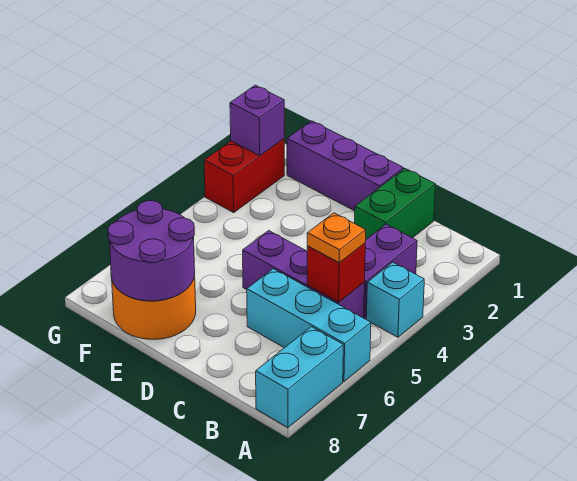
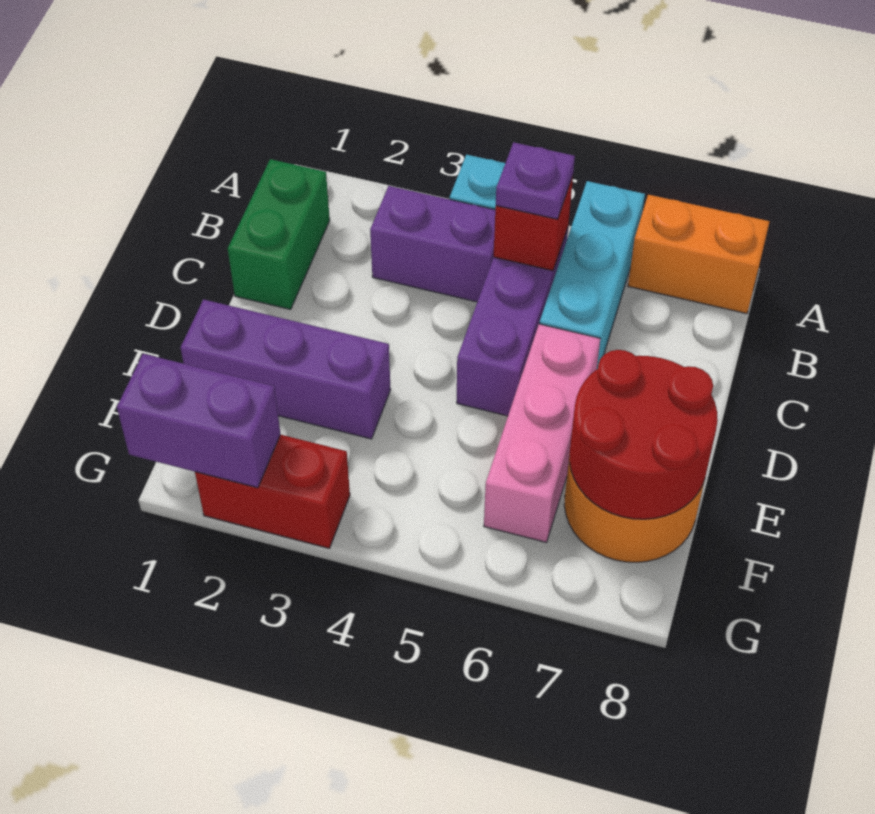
cyan 1x2 brick [256,327,343,428] -> orange 1x2 brick [628,195,770,314]
orange 1x1 plate [307,213,366,262] -> purple 1x1 plate [496,142,575,219]
green 1x2 brick [355,169,435,239] -> green 1x2 brick turned to [228,159,330,309]
purple 1x3 brick [287,121,403,211] -> purple 1x3 brick turned to [181,299,391,439]
none -> pink 1x3 brick [484,324,600,542]
purple 2x2 round brick [108,201,195,301] -> red 2x2 round brick [569,350,718,519]
purple 1x1 brick [230,85,284,156] -> purple 1x2 brick [117,354,281,488]

